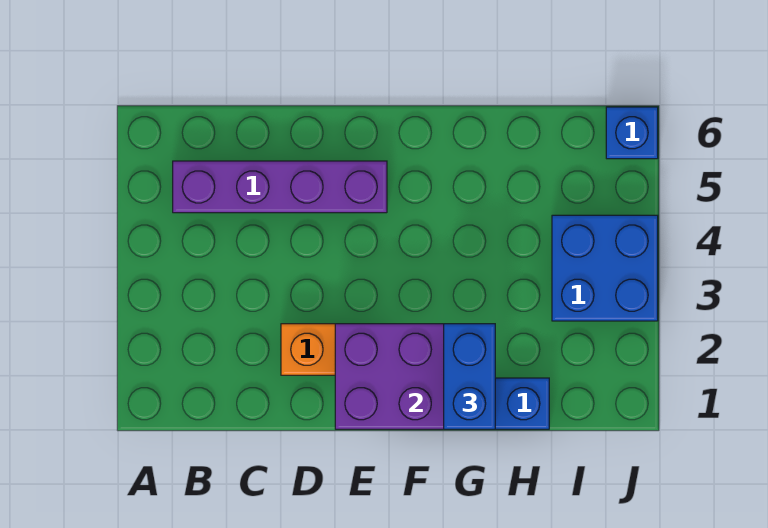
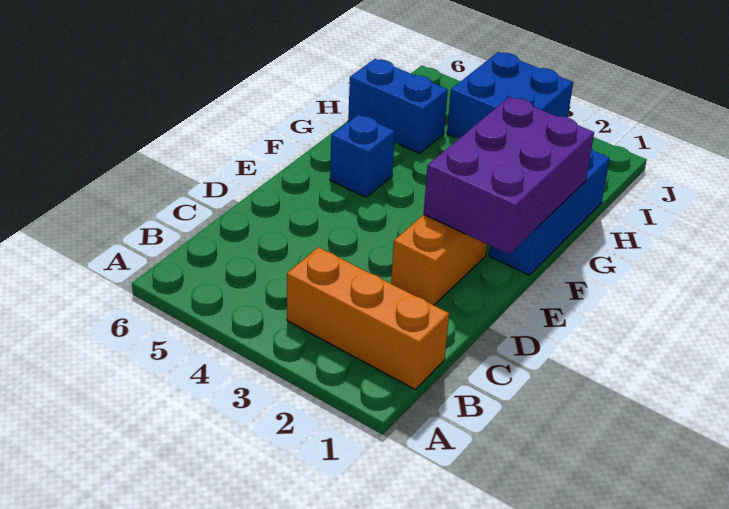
none -> orange 1x3 brick [287,247,449,389]
purple 1x4 brick [173,161,387,213] -> none
blue 1x2 brick [444,324,495,429] -> blue 1x2 brick moved to [348,59,448,153]
blue 1x1 brick [606,107,658,159] -> blue 1x1 brick moved to [330,115,395,197]

